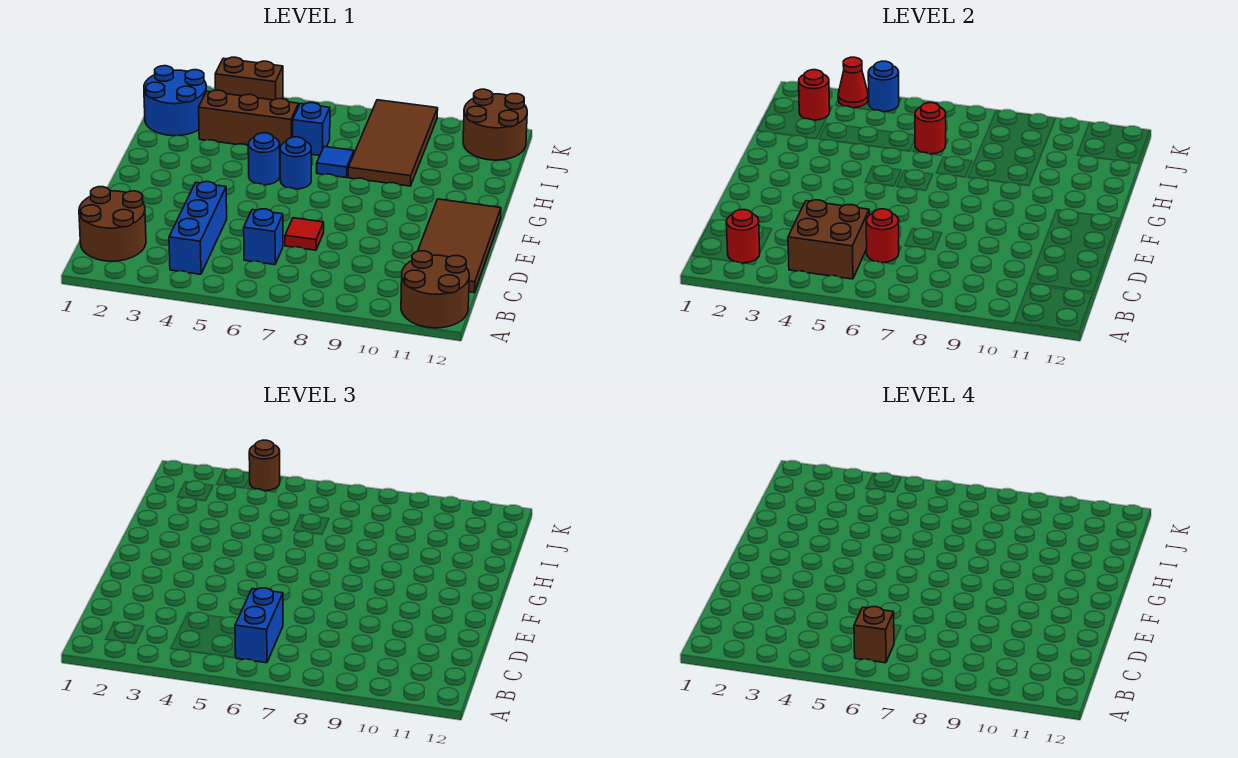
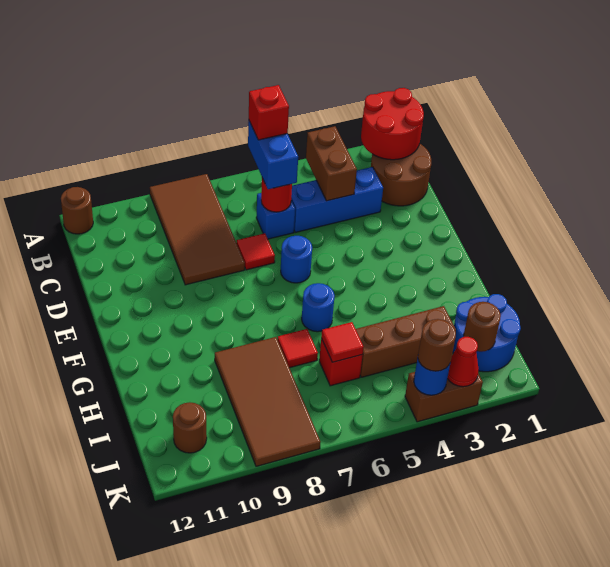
brown 2x2 round brick [401,251,469,328] -> brown 1x1 round brick [61,187,93,234]
red 1x1 round brick [726,210,760,263] -> red 2x2 round brick [361,88,424,160]
blue 1x3 brick [169,182,227,274] -> blue 1x3 brick turned to [291,167,383,232]
brown 2x2 brick [788,200,869,279] -> brown 1x2 brick [306,126,357,201]
brown 1x1 brick [854,607,894,663] -> red 1x1 brick [249,85,289,140]
brown 2x4 tile [418,199,501,293] -> brown 2x4 tile moved to [150,174,245,285]
blue 1x1 round brick [248,133,280,185] -> blue 1x1 round brick moved to [281,236,312,283]
blue 1x1 tile [317,147,354,178] -> red 1x1 tile [277,329,318,368]
blue 1x1 brick [293,103,330,155] -> red 1x1 brick [319,339,363,386]
red 1x1 round brick [915,103,946,154] -> red 1x1 tile [321,322,364,362]
red 1x1 round brick [799,70,830,120] -> brown 1x1 round brick [464,302,501,352]
brown 2x2 round brick [463,89,527,160] -> brown 1x1 round brick [173,402,207,453]

